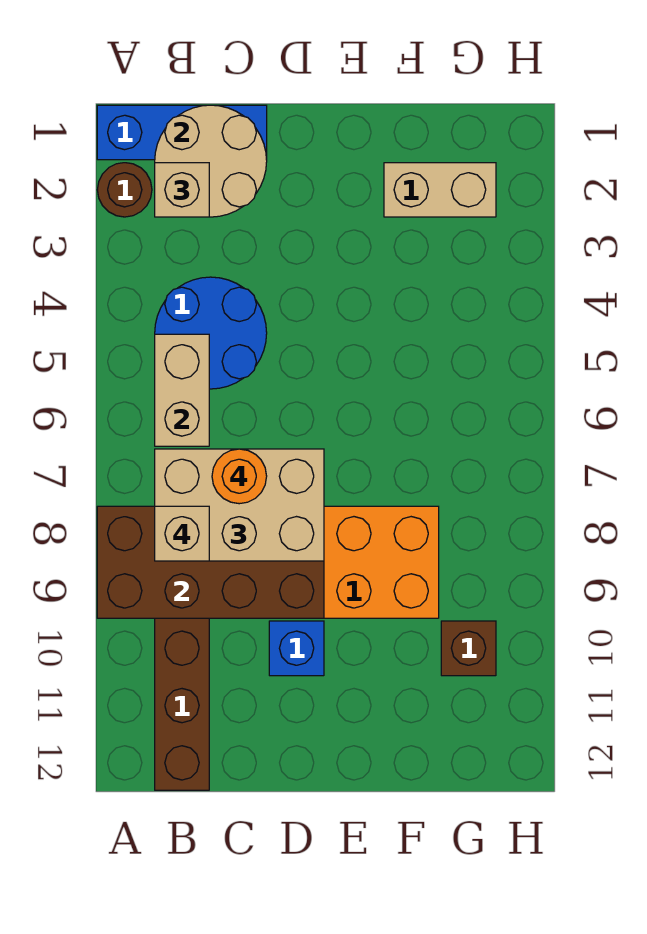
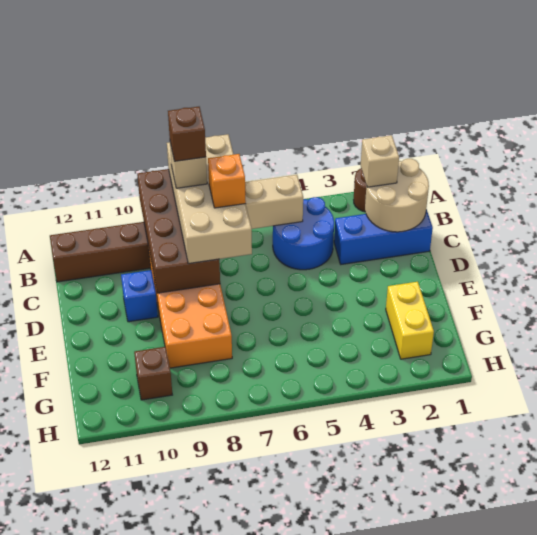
blue 1x3 brick [97,105,267,160] -> blue 1x3 brick turned to [334,209,433,264]
tan 2x3 brick [155,449,324,561] -> tan 2x4 brick [167,134,252,264]
none -> brown 1x1 brick [168,107,206,161]
orange 1x1 round brick [212,449,267,504] -> orange 1x1 brick [208,154,246,208]
tan 1x2 brick [384,163,496,217] -> yellow 1x2 brick [386,282,434,359]

